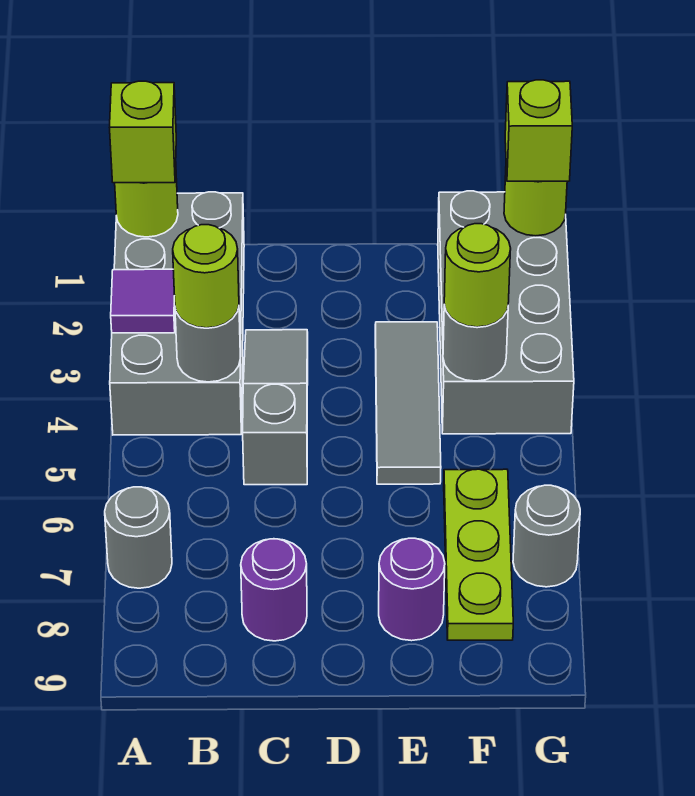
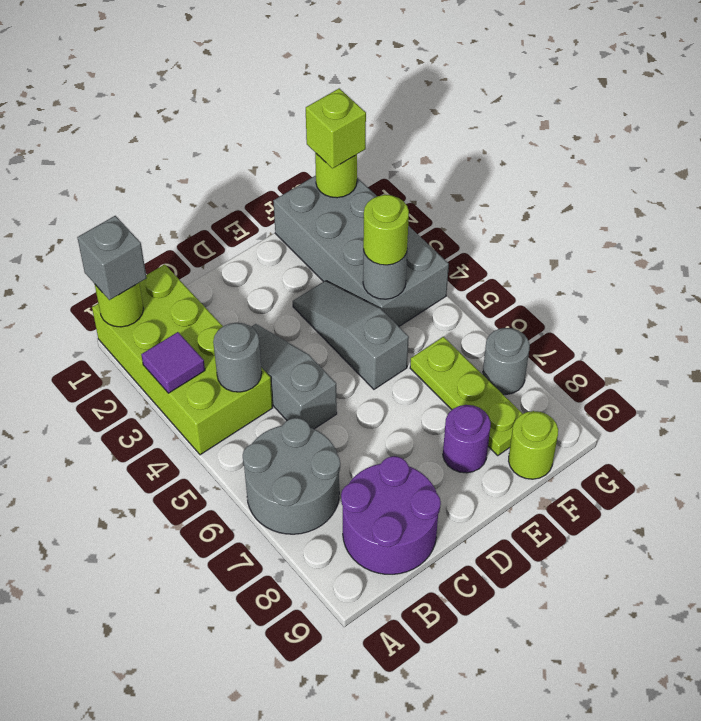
grey 2x4 brick [110,192,244,435] -> lime 2x4 brick [92,264,273,455]
lime 1x1 brick [110,81,176,183] -> grey 1x1 brick [77,216,147,300]
grey 1x1 round brick [105,487,172,588] -> grey 2x2 round brick [243,418,340,534]
lime 1x1 round brick [173,225,239,328] -> lime 1x1 round brick moved to [509,411,558,479]
purple 1x1 round brick [241,539,307,641] -> purple 2x2 round brick [341,456,441,574]
grey 1x3 tile [375,322,441,484] -> grey 1x3 slope [293,281,409,389]

